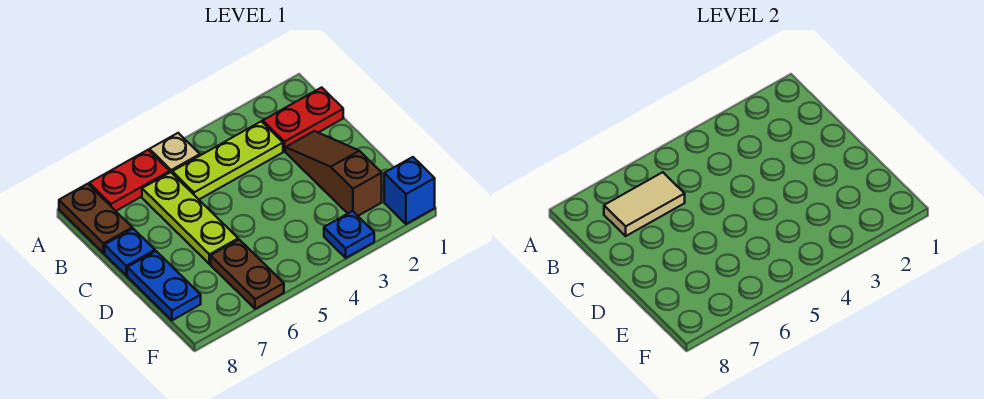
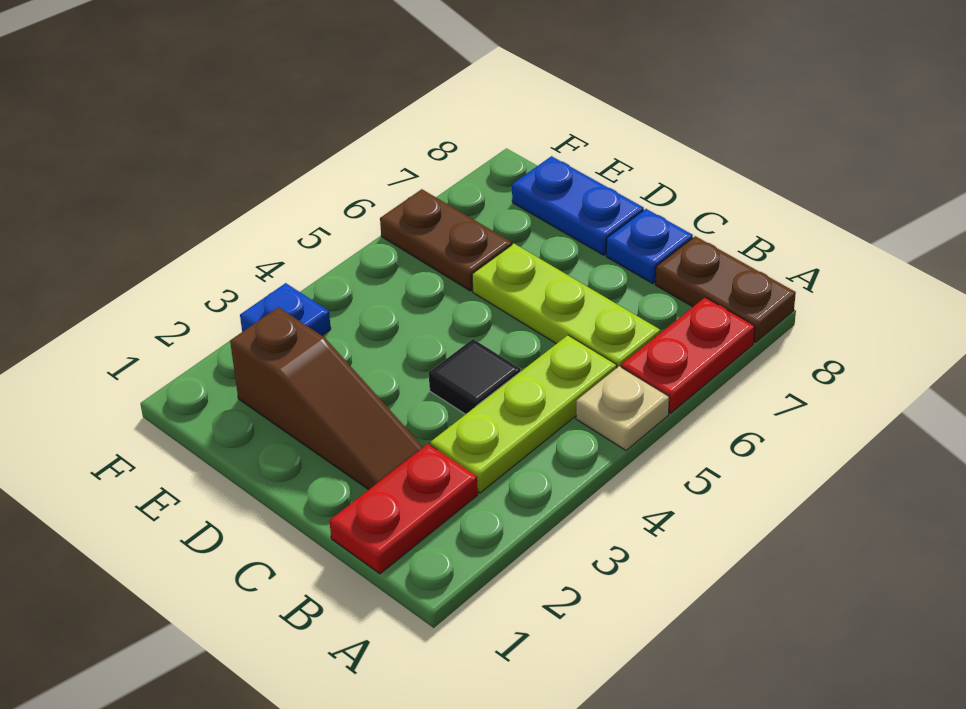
tan 1x2 tile [604,172,685,236] -> none
none -> black 1x1 tile [429,339,520,414]
blue 1x1 brick [384,157,435,224] -> none

